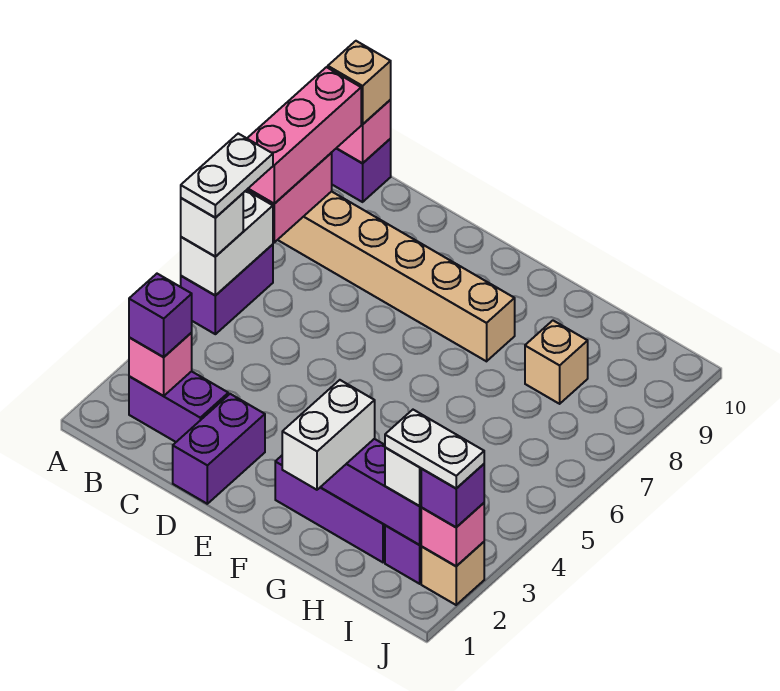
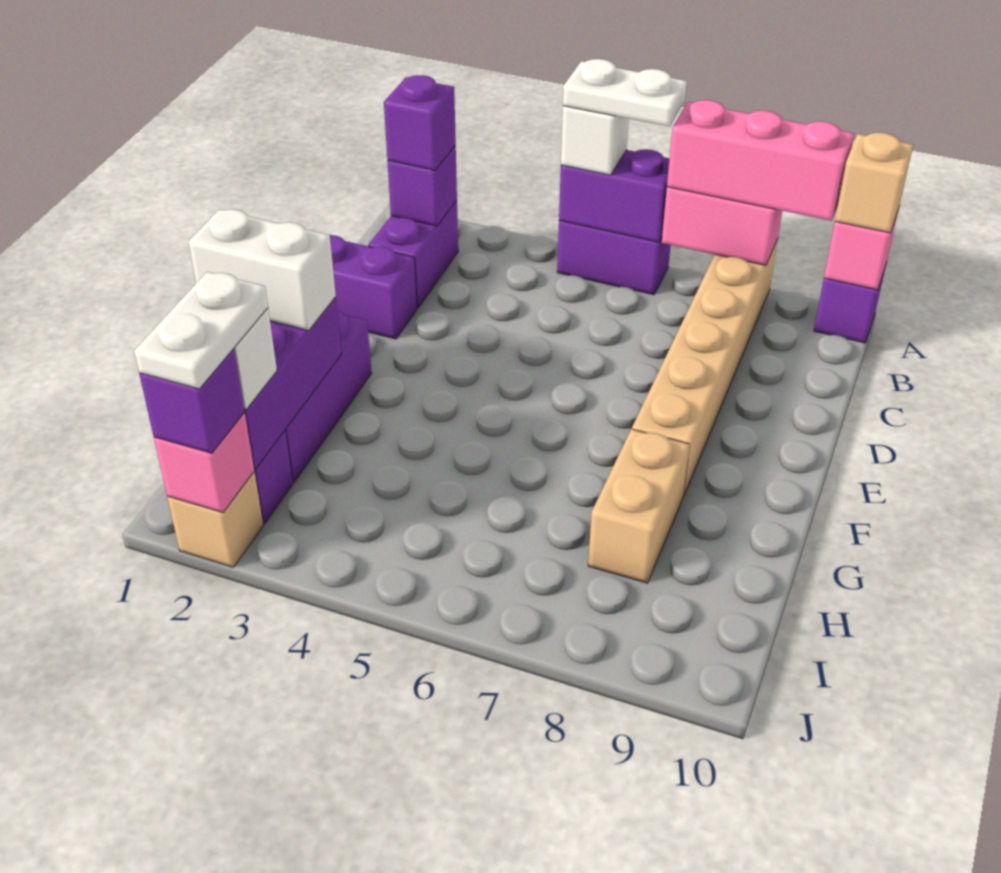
white 1x2 brick [181,190,273,296] -> purple 1x2 brick [559,149,670,242]
pink 1x1 brick [129,333,192,396] -> purple 1x1 brick [387,146,457,226]
tan 1x1 brick [525,321,588,404] -> tan 1x2 brick [588,429,690,583]

